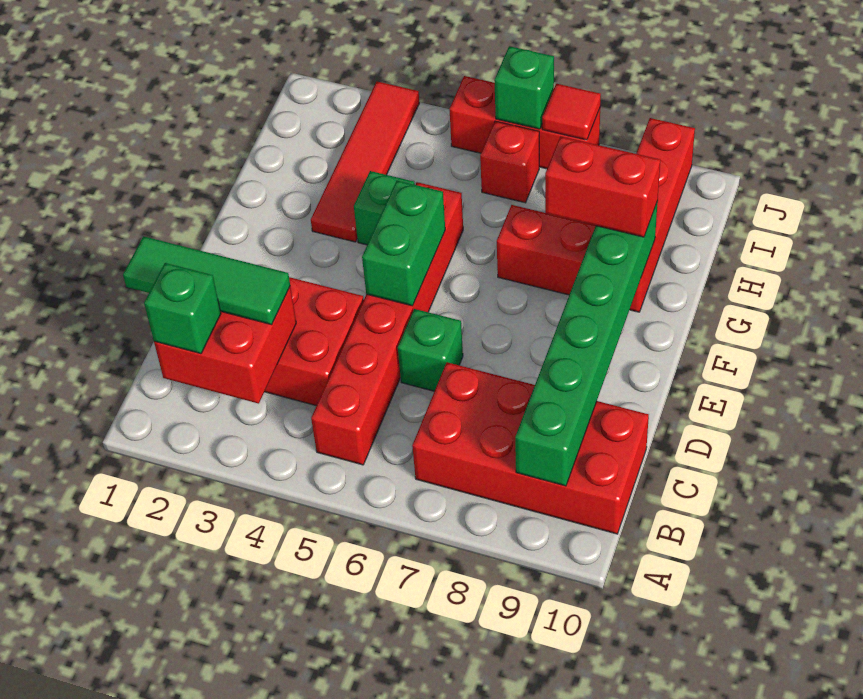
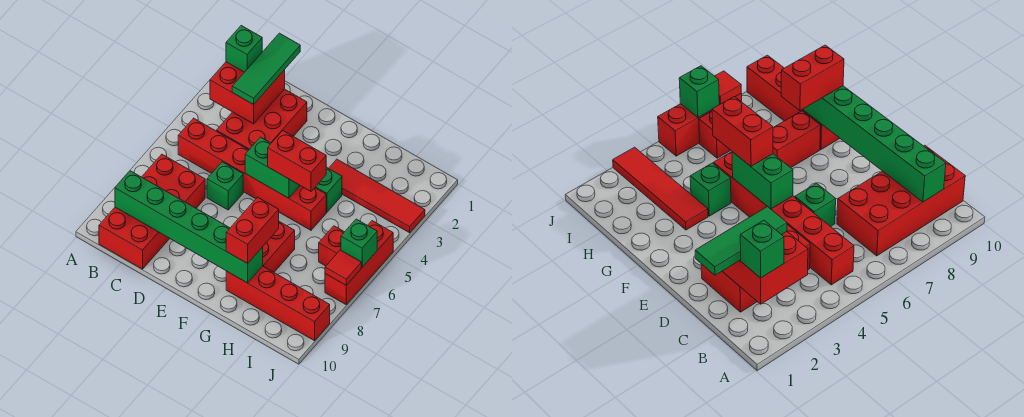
none -> red 1x2 brick [268,131,326,191]

